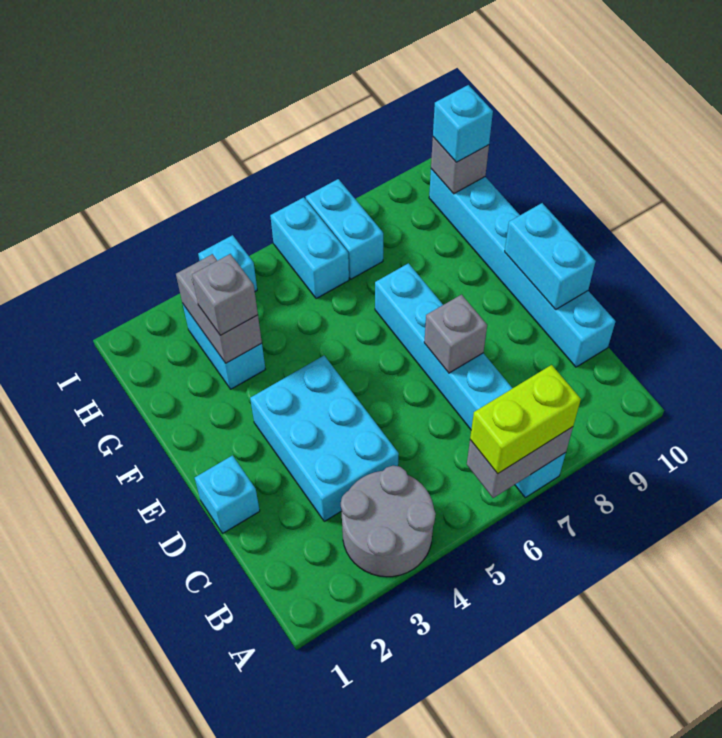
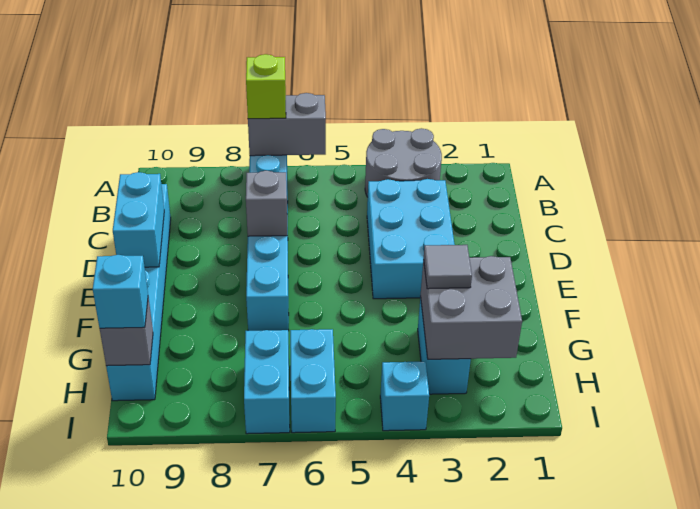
lime 1x2 brick [470,365,581,474] -> lime 1x1 brick [246,54,286,119]
cyan 1x1 brick [195,456,260,533] -> none
grey 1x2 brick [176,254,262,363] -> grey 2x2 brick [421,256,522,359]
grey 1x1 brick [192,254,258,336] -> grey 1x1 tile [424,245,472,289]

